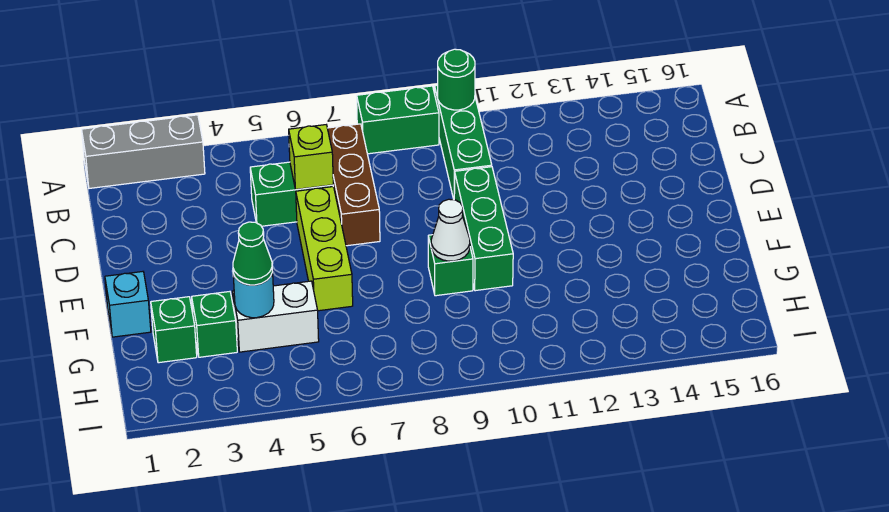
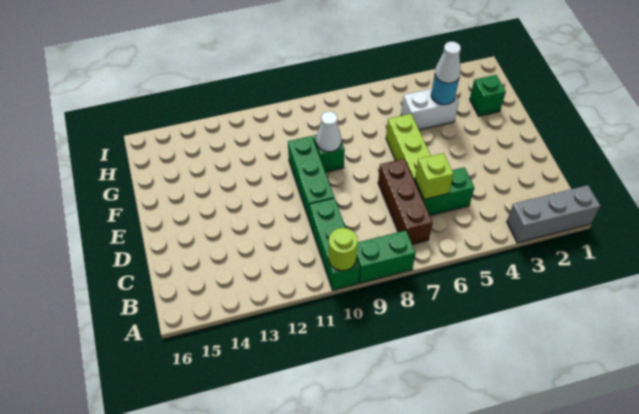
green 1x1 round brick [438,49,475,110] -> lime 1x1 round brick [328,228,358,271]
cyan 1x1 brick [105,272,151,337] -> none
green 1x1 brick [192,292,237,357] -> none
green 1x1 cone [233,222,272,285] -> white 1x1 cone [435,42,461,83]

